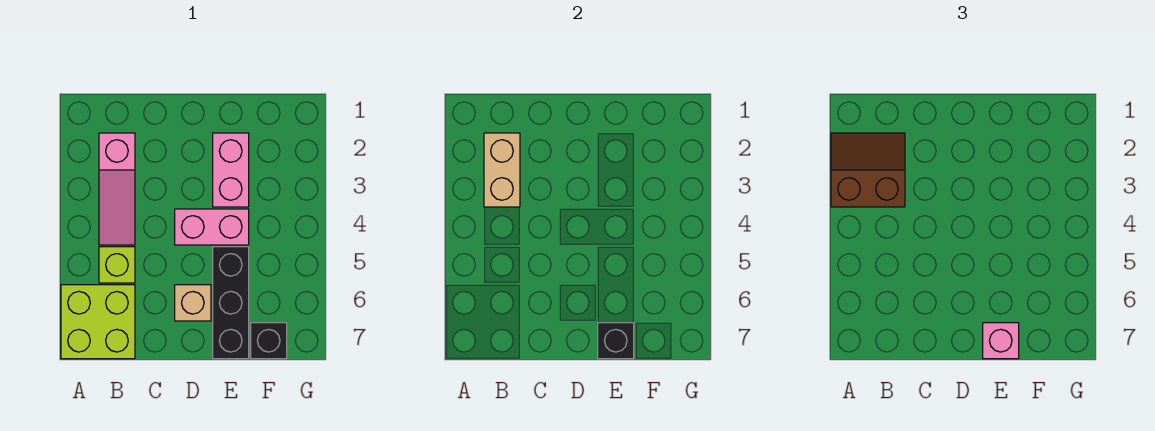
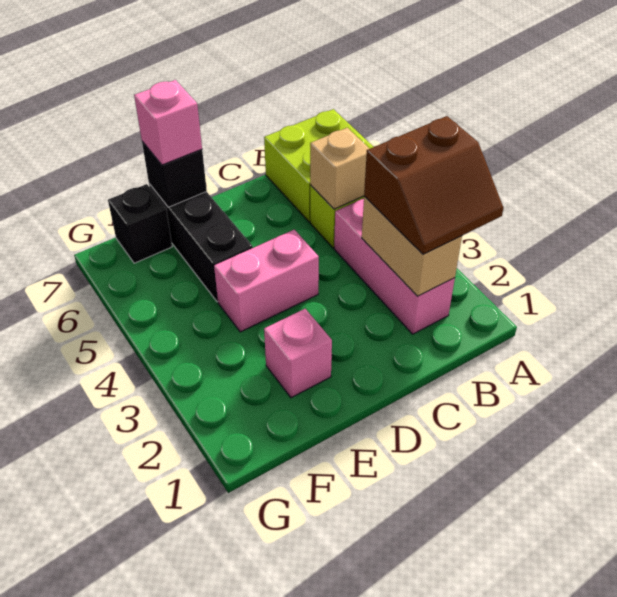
pink 1x3 slope [99,133,135,245] -> pink 1x3 brick [334,198,455,334]
tan 1x1 brick [175,285,211,321] -> tan 1x1 brick moved to [310,128,369,209]
pink 1x2 brick [213,133,249,207] -> pink 1x1 brick [264,309,332,398]

